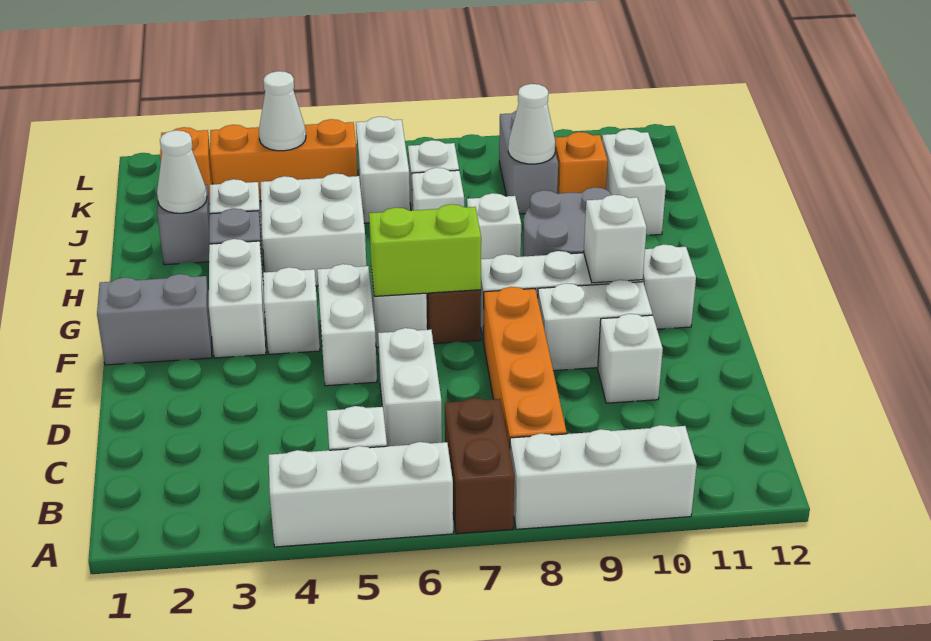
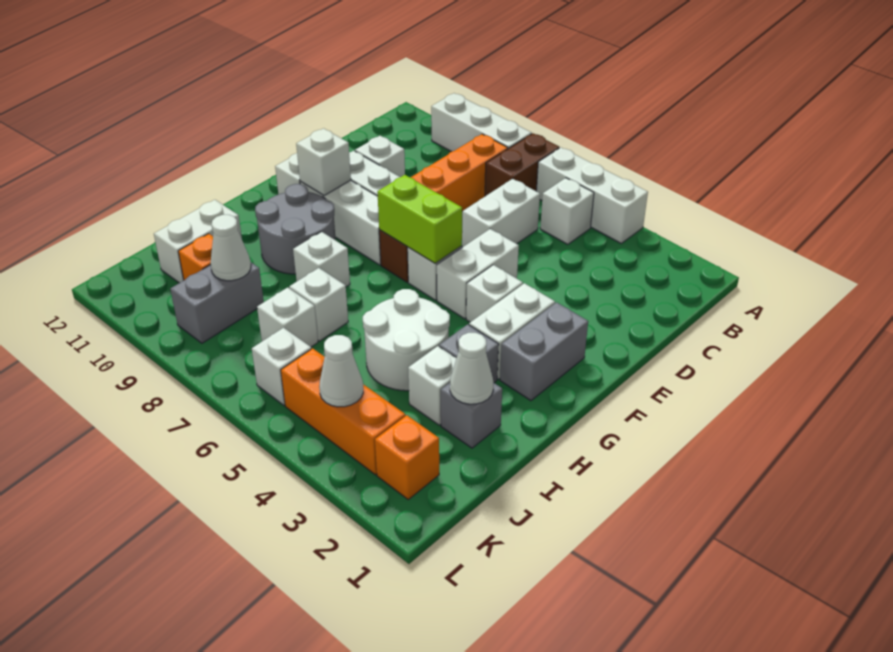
grey 1x2 brick [97,274,212,365] -> grey 1x2 brick turned to [500,302,588,401]
white 2x2 brick [261,173,366,286] -> white 2x2 round brick [363,289,450,391]
white 1x2 brick [356,117,410,223] -> white 1x1 brick [252,328,311,405]

